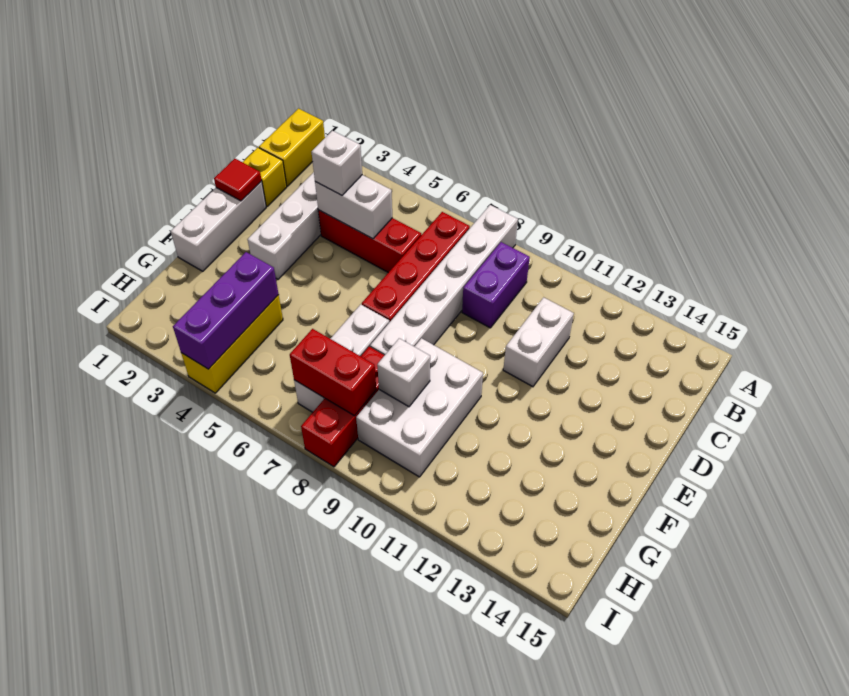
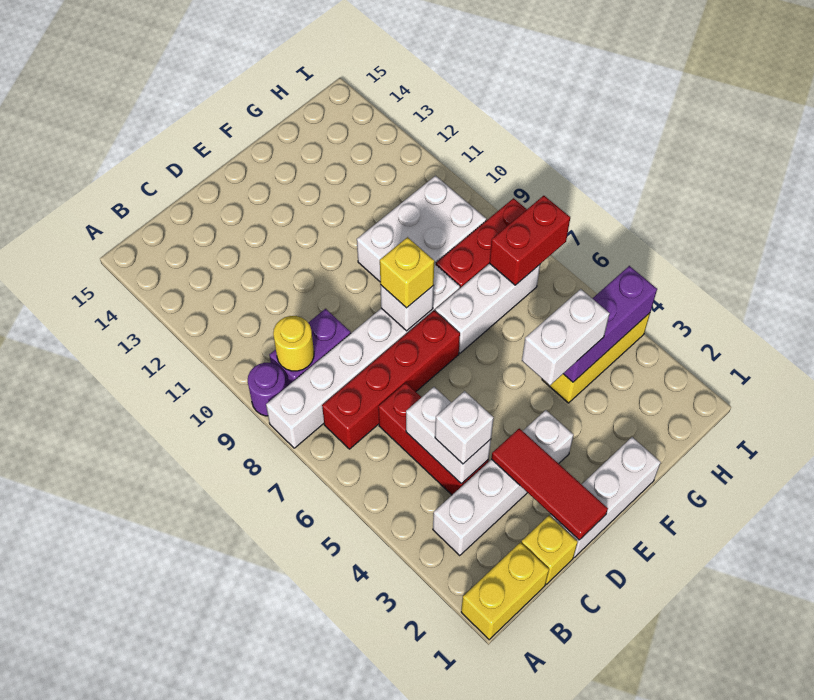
none -> purple 1x1 round brick [248,363,286,416]
none -> yellow 1x1 round brick [273,316,314,371]
white 1x2 brick [503,297,574,387] -> white 1x2 brick moved to [522,289,610,385]
red 1x1 tile [214,159,262,201] -> red 1x3 tile [491,428,608,540]
none -> yellow 1x1 brick [380,237,434,308]
white 1x1 brick [377,338,430,407] -> white 1x1 brick moved to [380,285,434,331]
red 1x2 brick [290,329,376,416] -> red 1x2 brick turned to [489,196,570,285]

